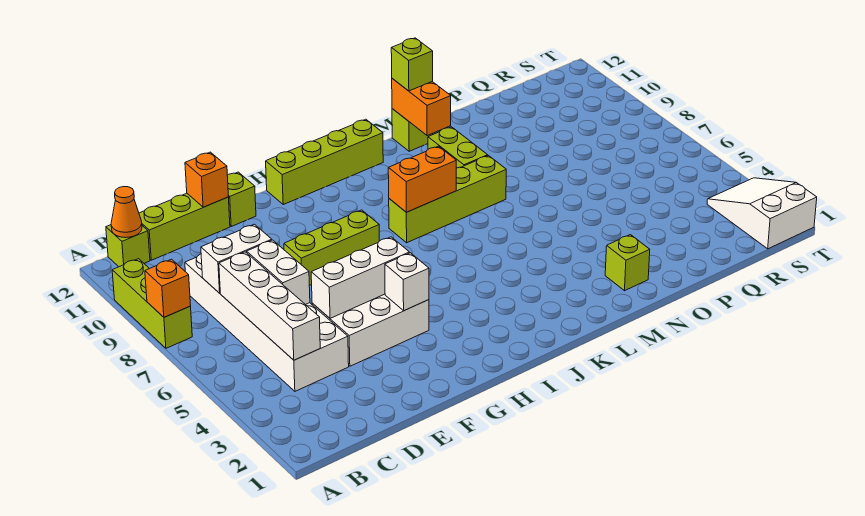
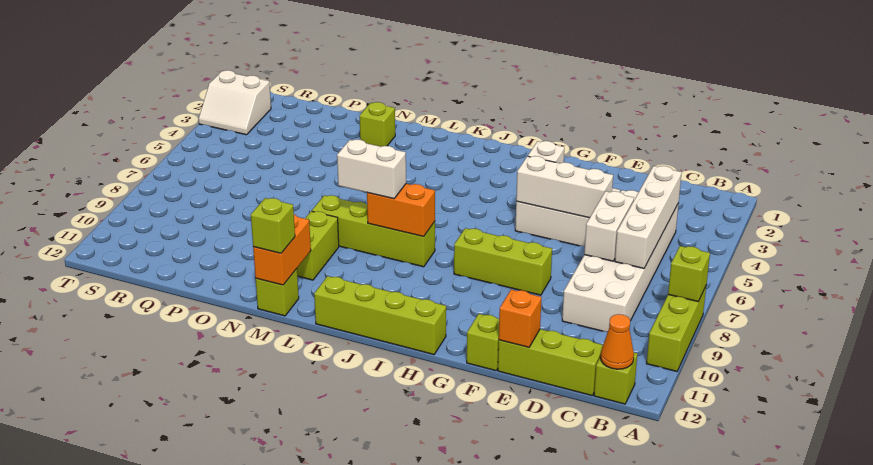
orange 1x1 brick [145,259,191,317] -> lime 1x1 brick [668,246,710,301]
white 1x2 brick [201,224,272,293] -> white 1x2 brick moved to [337,139,406,199]
white 2x3 slope [707,178,817,249] -> white 2x2 slope [199,70,271,135]

